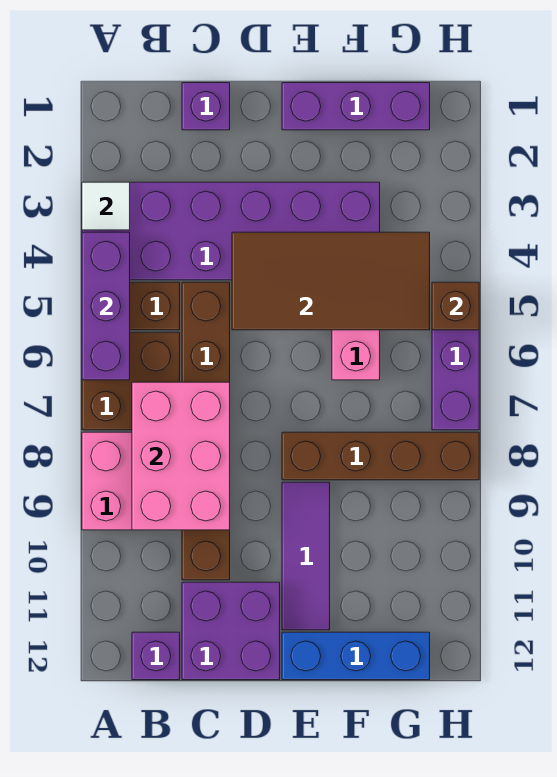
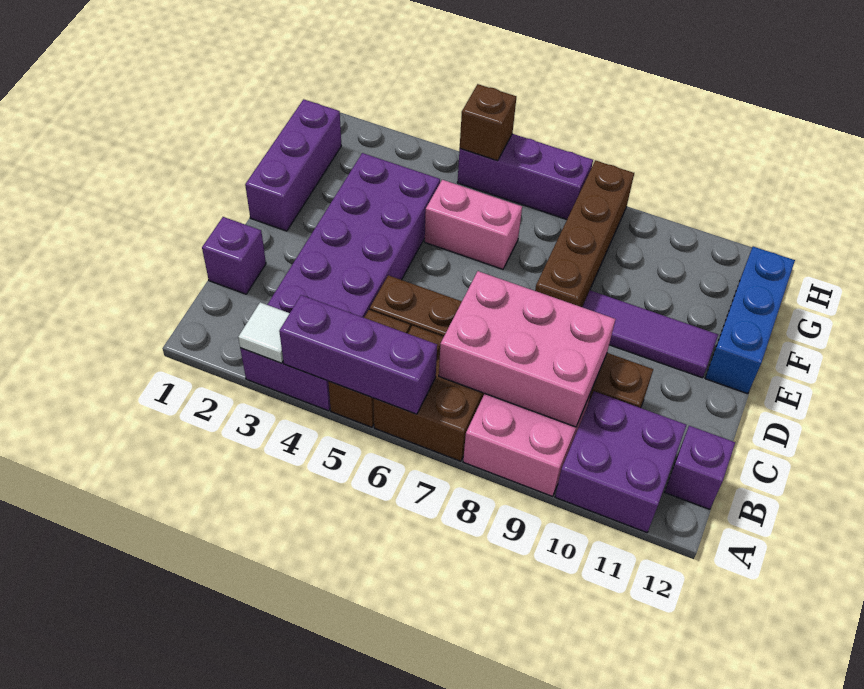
purple 2x2 brick [182,582,280,680] -> purple 2x2 brick moved to [555,391,686,533]
brown 2x4 tile [232,232,430,330] -> none

